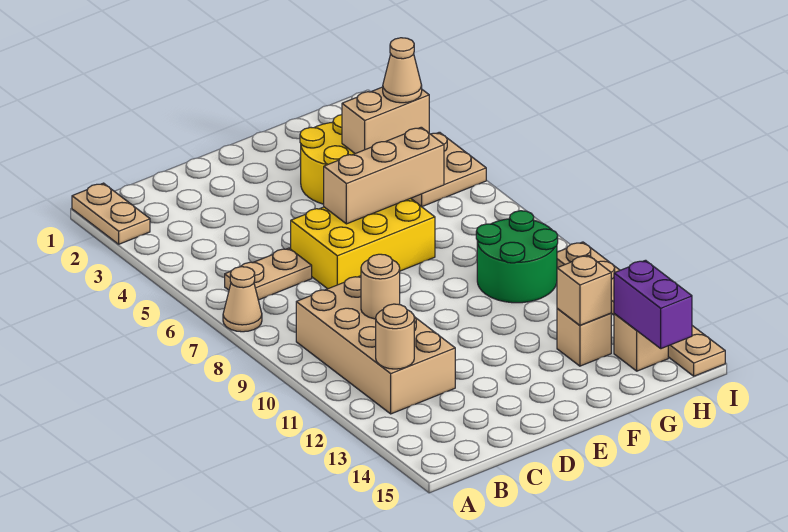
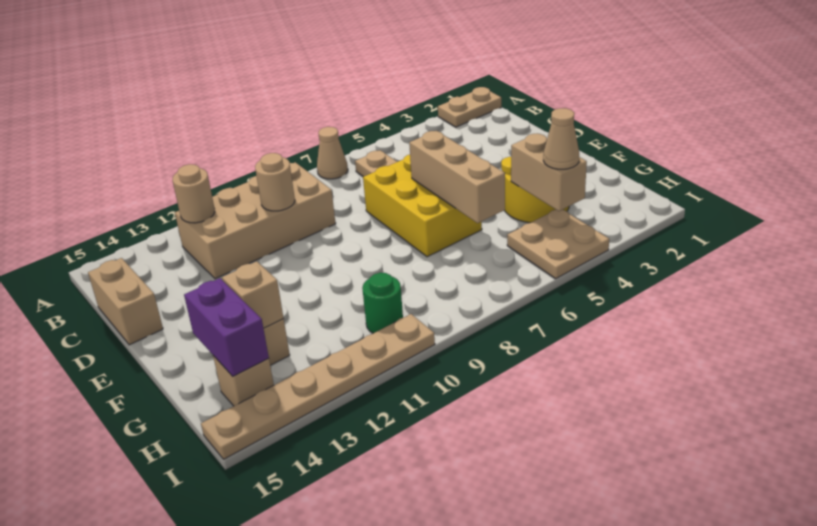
none -> tan 1x2 brick [88,258,163,345]
green 2x2 round brick [476,211,558,303] -> green 1x1 round brick [362,273,403,333]
purple 1x2 brick [614,260,692,349] -> purple 1x2 brick turned to [184,278,269,376]

